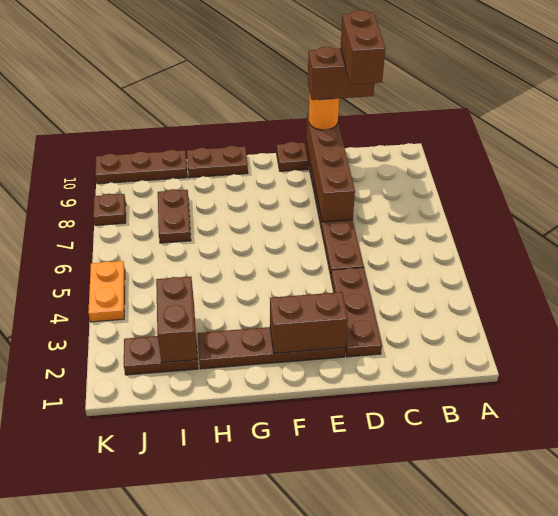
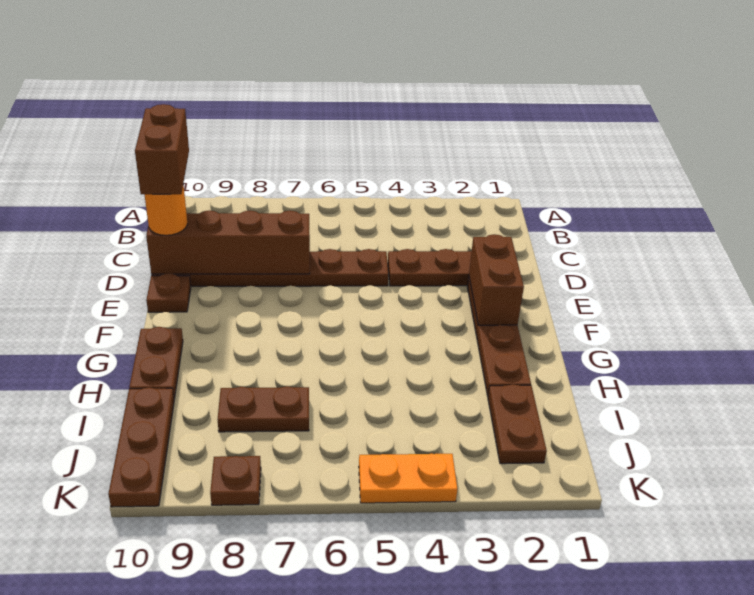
brown 1x2 brick [341,10,385,84] -> none
brown 1x2 brick [156,277,197,363] -> none

